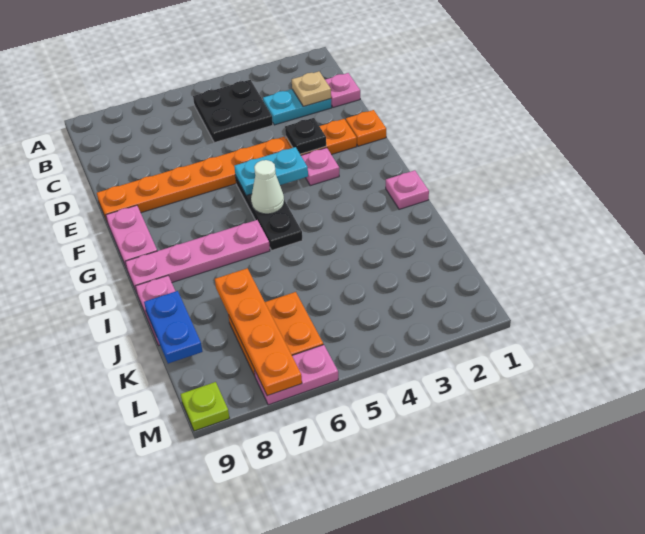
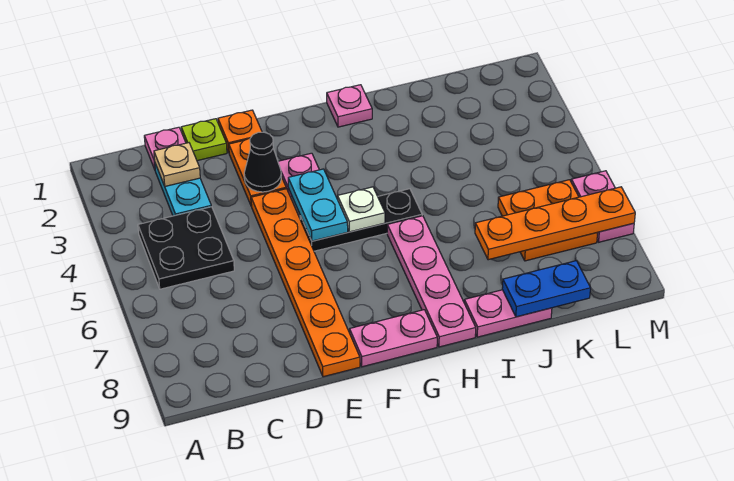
black 1x1 plate [285,118,326,154] -> black 1x1 cone [244,132,281,192]
white 1x1 cone [251,160,284,214] -> white 1x1 plate [338,187,385,232]
lime 1x1 plate [181,382,229,431] -> lime 1x1 plate moved to [181,119,227,161]

